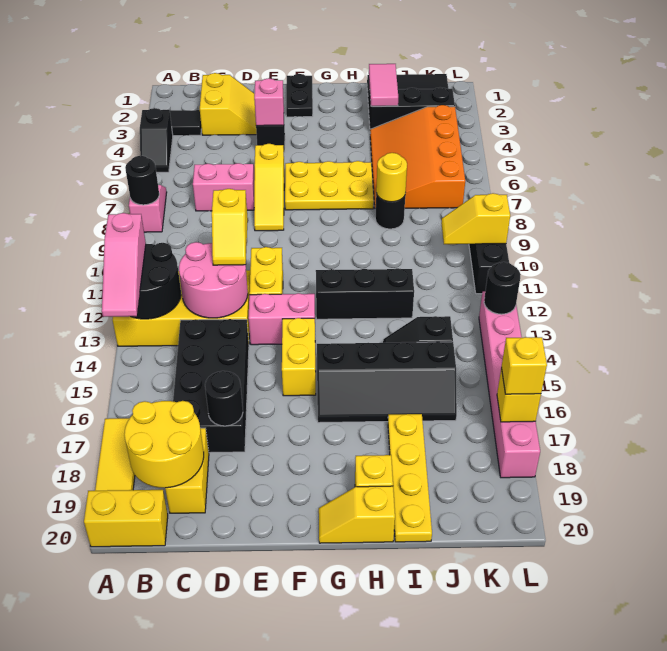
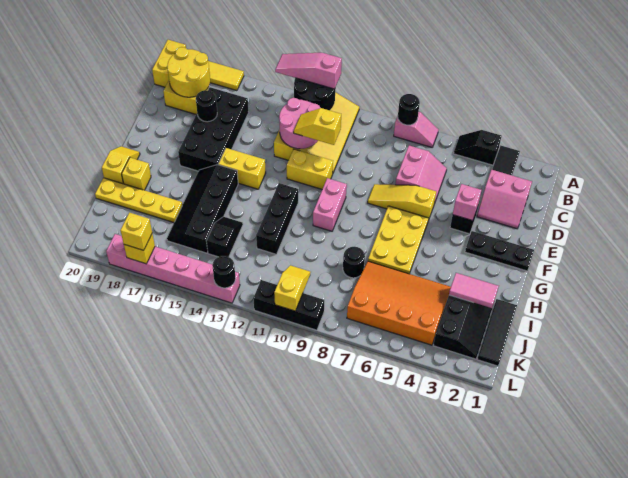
yellow 2x2 slope [200,73,257,135] -> pink 2x2 slope [477,170,532,229]
black 2x4 brick [173,319,249,453] -> black 2x4 brick turned to [178,87,249,171]
pink 1x2 brick [249,293,315,345] -> pink 1x2 brick moved to [313,178,347,231]
black 1x2 plate [286,74,313,117] -> black 1x3 plate [465,231,534,271]
yellow 1x1 round brick [376,153,407,202] -> none

